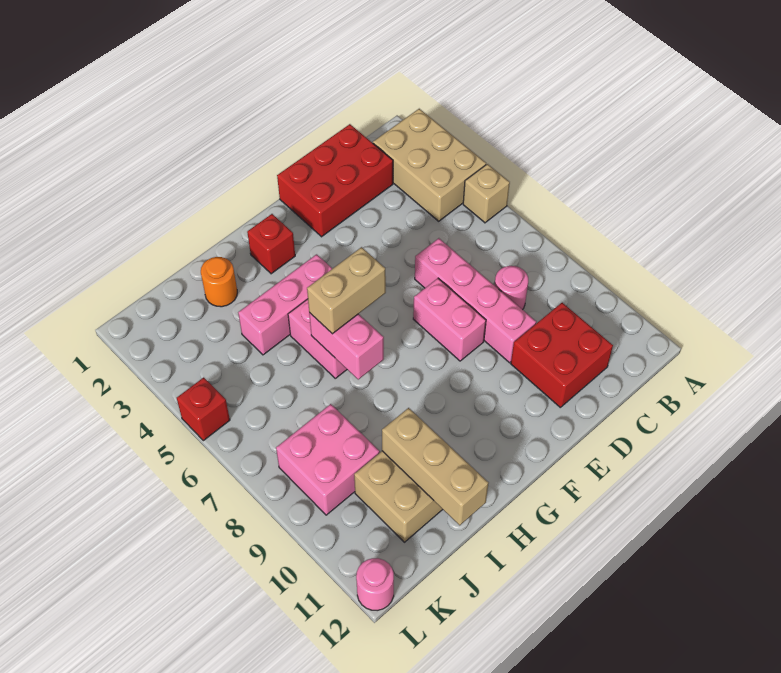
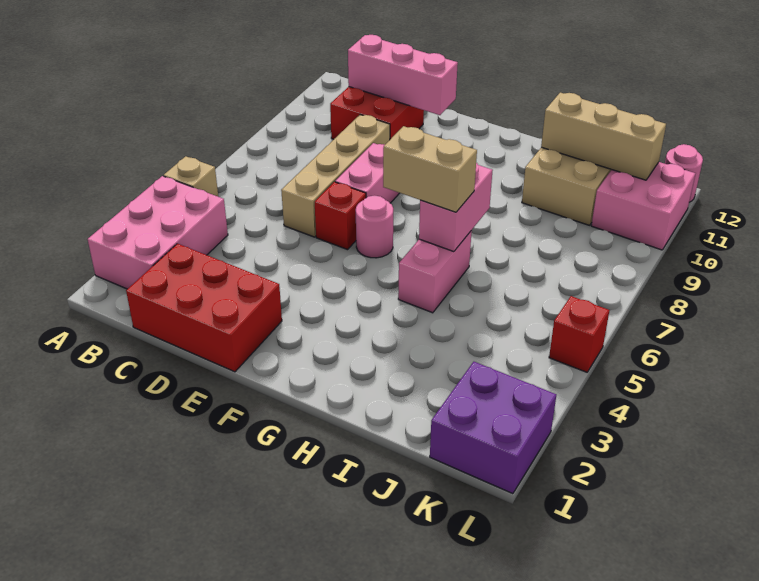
tan 2x3 brick [373,109,486,221] -> pink 2x3 brick [88,176,228,289]
pink 1x1 round brick [495,266,528,310] -> pink 1x1 round brick moved to [356,196,393,258]
pink 1x4 brick [415,238,536,363] -> tan 1x4 brick [281,115,390,237]
red 1x1 brick [247,214,295,274] -> red 1x1 brick moved to [315,182,366,250]
pink 1x3 brick [238,254,332,355] -> pink 1x3 brick moved to [348,35,458,115]
orange 1x1 round brick [201,257,237,307] -> none
tan 1x3 brick [382,408,489,525] -> tan 1x3 brick turned to [541,93,666,180]
pink 2x2 brick [276,404,380,515] -> pink 2x2 brick moved to [591,162,695,250]
none -> purple 2x2 brick [430,362,556,494]

